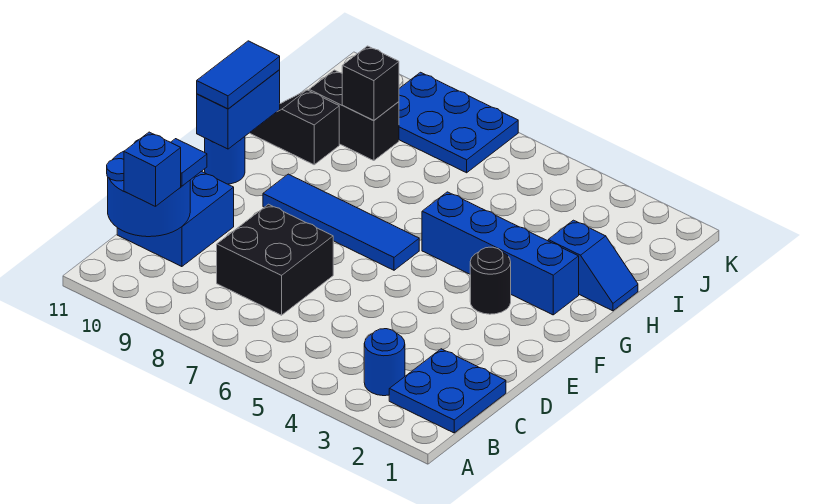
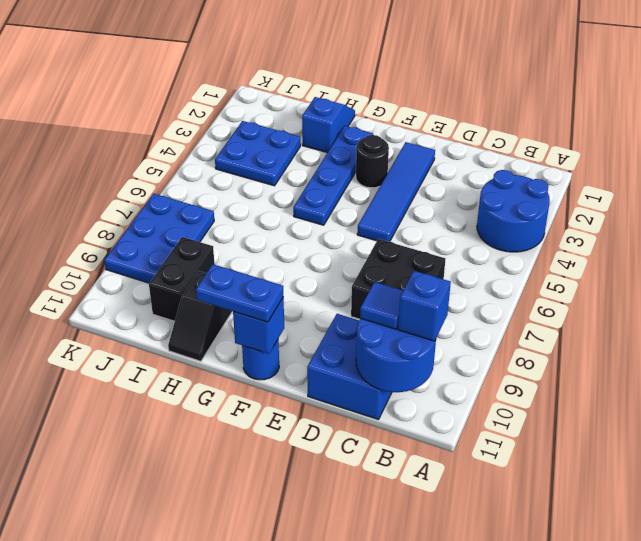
blue 2x2 plate [389,349,506,433] -> blue 2x2 plate moved to [215,121,301,186]
blue 1x1 round brick [364,329,405,396] -> blue 2x2 round brick [477,170,550,252]
blue 1x4 tile [263,174,419,270] -> blue 1x4 tile moved to [357,142,435,242]
blue 1x2 brick [197,70,280,149] -> blue 1x1 brick [233,297,284,354]
blue 1x2 tile [197,41,280,109] -> blue 1x2 plate [196,264,283,322]
blue 1x4 brick [422,192,579,315] -> blue 1x4 plate [293,126,373,225]
black 1x1 brick [342,46,399,121] -> none

